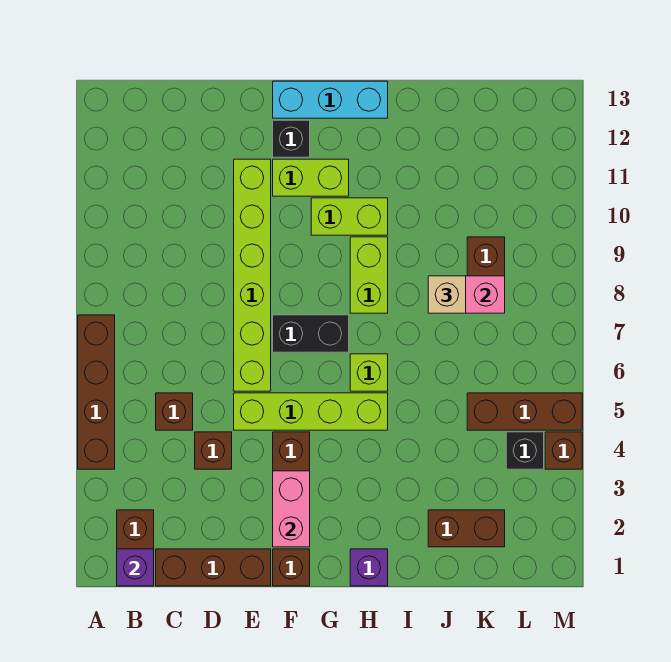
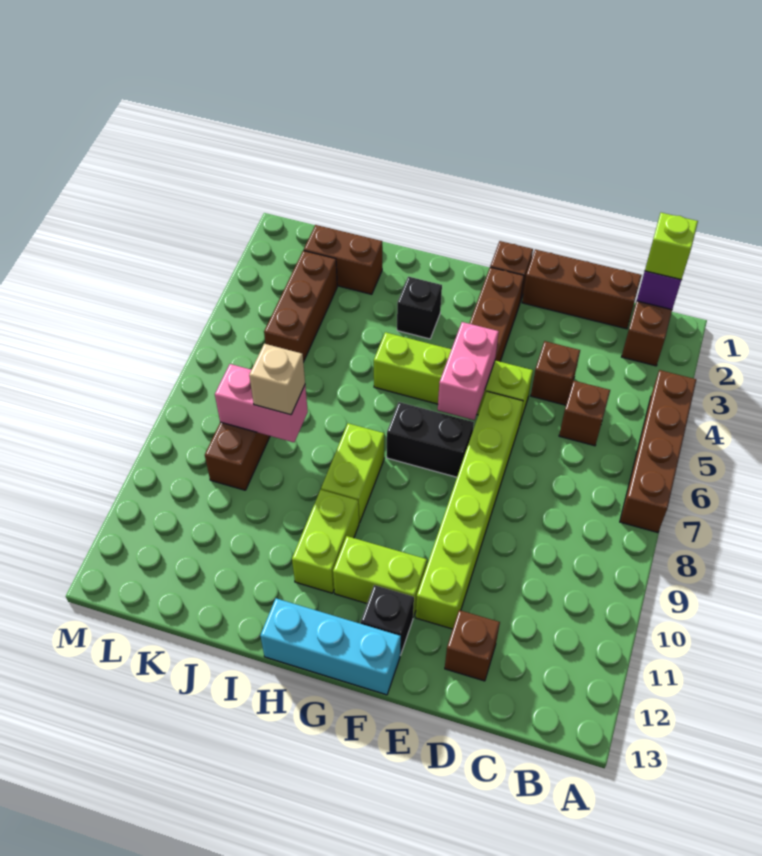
pink 1x2 brick [273,471,310,547] -> pink 1x2 brick moved to [438,322,499,420]
lime 1x2 brick [311,198,388,235] -> lime 1x2 brick turned to [292,489,359,593]
purple 1x1 brick [350,549,388,586] -> none
lime 1x1 brick [350,354,388,391] -> lime 1x1 brick moved to [645,213,698,280]
brown 1x3 brick [467,393,582,430] -> brown 1x3 brick turned to [264,251,337,362]
black 1x1 brick [506,432,544,469] -> black 1x1 brick moved to [397,277,442,339]
brown 1x1 brick [545,432,582,469] -> brown 1x1 brick moved to [445,610,500,681]

